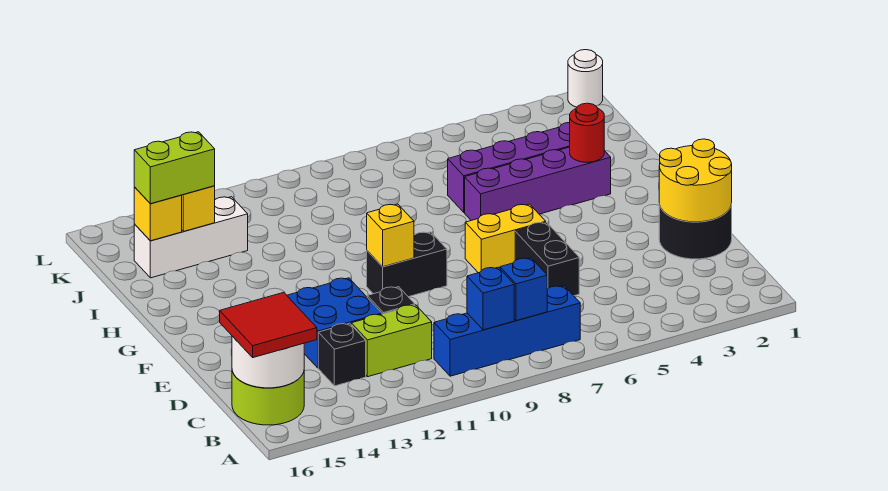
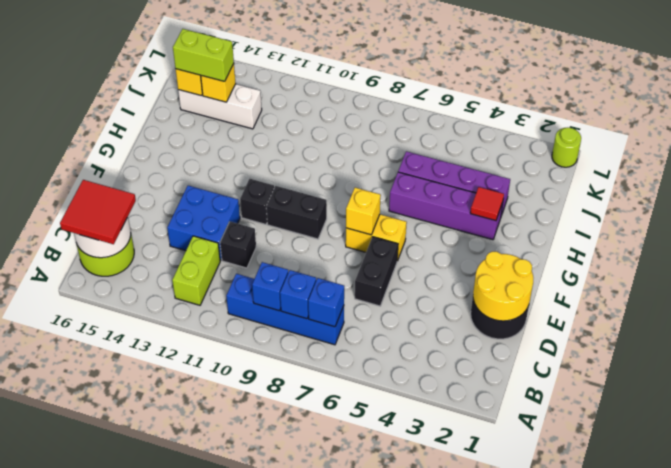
none -> blue 1x1 brick [308,278,344,327]
lime 1x2 brick [351,305,432,377] -> lime 1x2 brick turned to [172,236,220,305]
black 1x1 brick [318,323,366,386] -> black 1x1 brick moved to [240,179,274,224]
yellow 1x1 brick [367,204,414,267] -> yellow 1x1 brick moved to [346,188,381,235]
red 1x1 round brick [570,103,604,162] -> red 1x1 tile [470,187,504,221]
white 1x1 round brick [568,50,603,107] -> lime 1x1 round brick [552,128,581,167]

